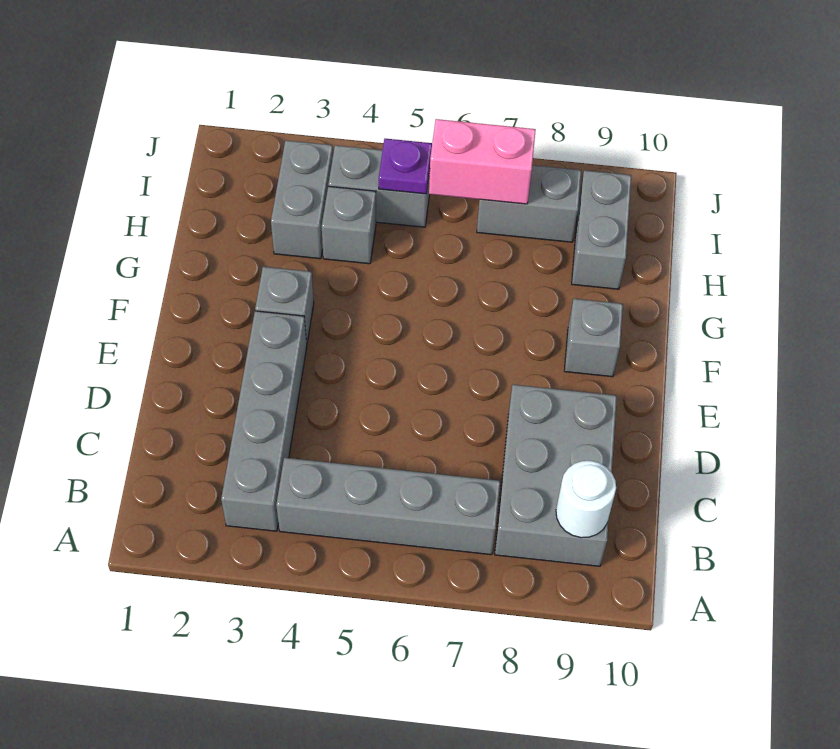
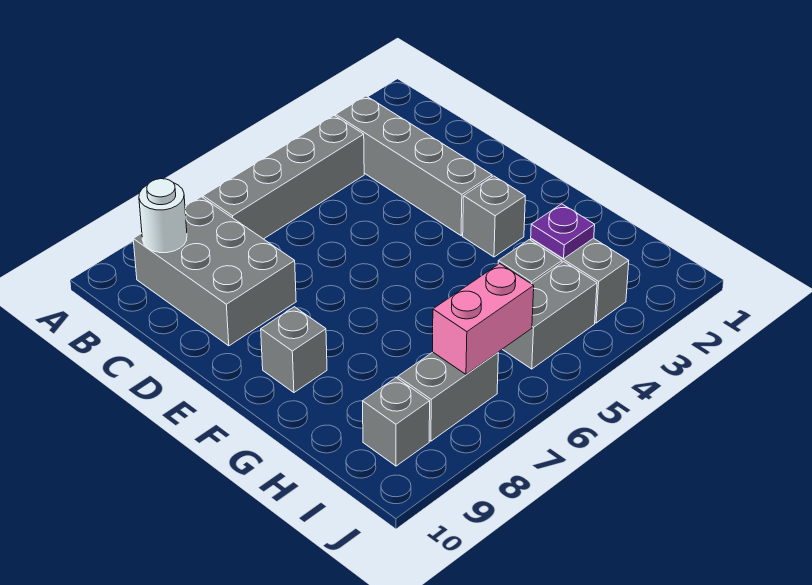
grey 1x2 brick [572,170,631,289] -> grey 1x1 brick [363,378,430,466]
purple 1x1 plate [379,139,432,194] -> purple 1x1 plate moved to [531,204,595,259]

